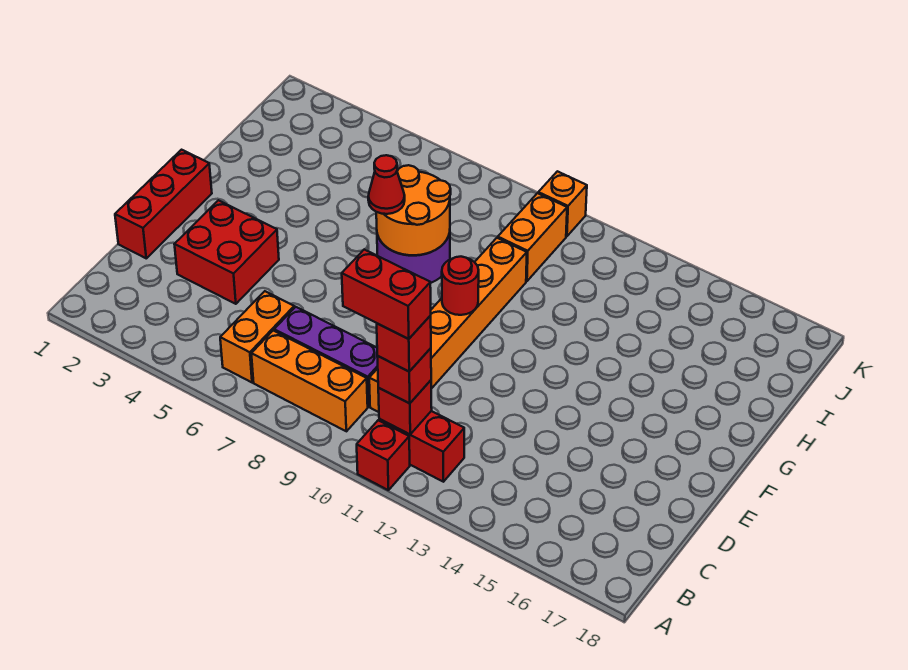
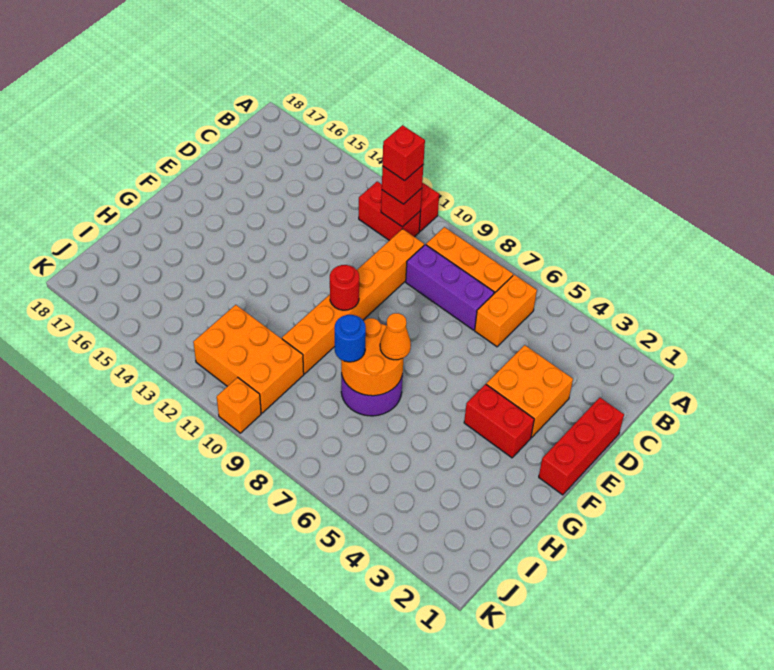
red 1x2 brick [342,250,431,339] -> red 1x2 brick moved to [464,384,534,458]
red 2x2 brick [174,200,279,304] -> orange 2x2 brick [486,345,573,437]
red 1x1 cone [368,155,405,214] -> orange 1x1 cone [380,313,411,360]
none -> blue 1x1 round brick [335,315,366,362]
orange 1x2 brick [498,193,567,281] -> orange 2x3 brick [193,305,304,413]

